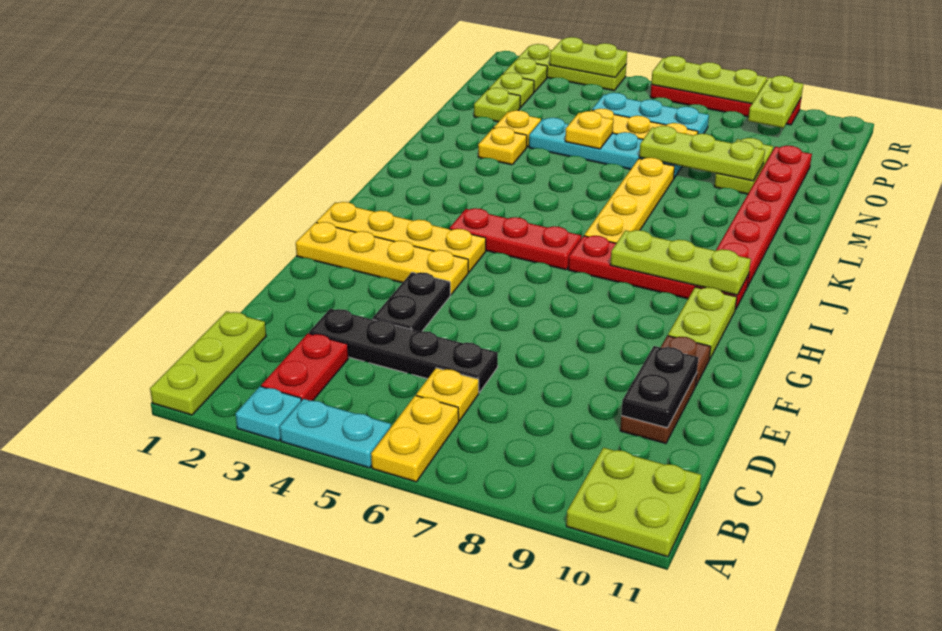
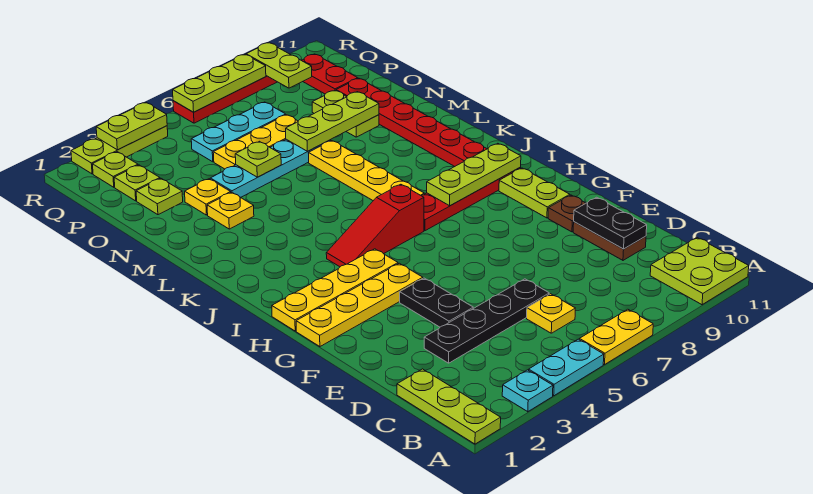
yellow 1x2 plate [371,395,459,482] -> yellow 1x2 plate turned to [579,309,653,365]
red 1x2 plate [261,333,349,401] -> red 1x2 plate moved to [302,54,358,94]
red 1x3 plate [449,208,582,270] -> red 1x3 slope [326,184,424,267]
yellow 1x1 plate [565,111,613,149] -> lime 1x1 plate [235,141,281,177]

